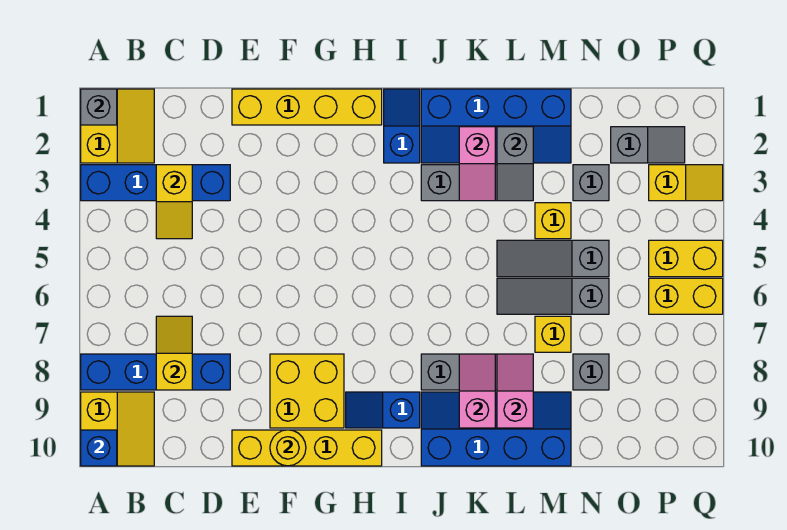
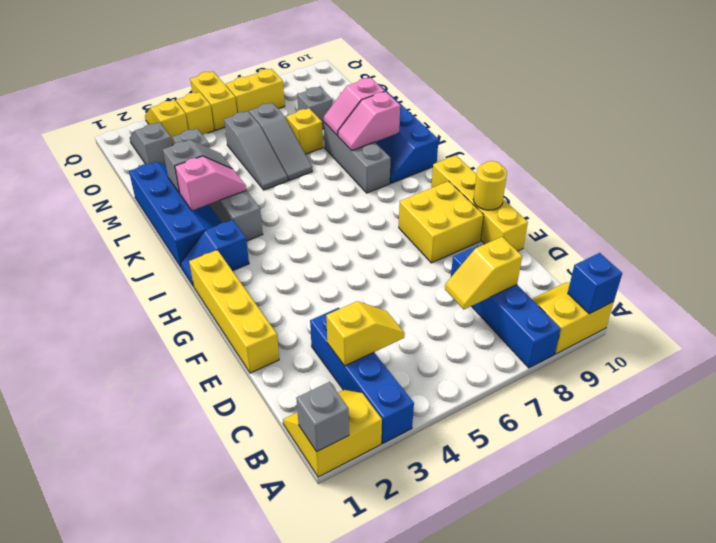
blue 1x2 slope [346,392,420,428] -> none
yellow 1x1 brick [535,203,571,239] -> yellow 1x1 brick moved to [176,92,214,135]
yellow 1x2 brick [649,278,723,314] -> yellow 1x2 brick turned to [225,69,285,113]

